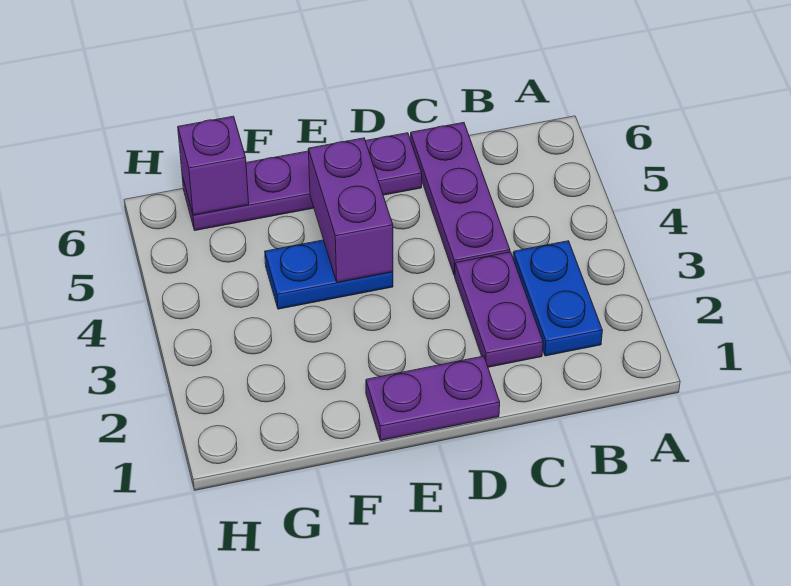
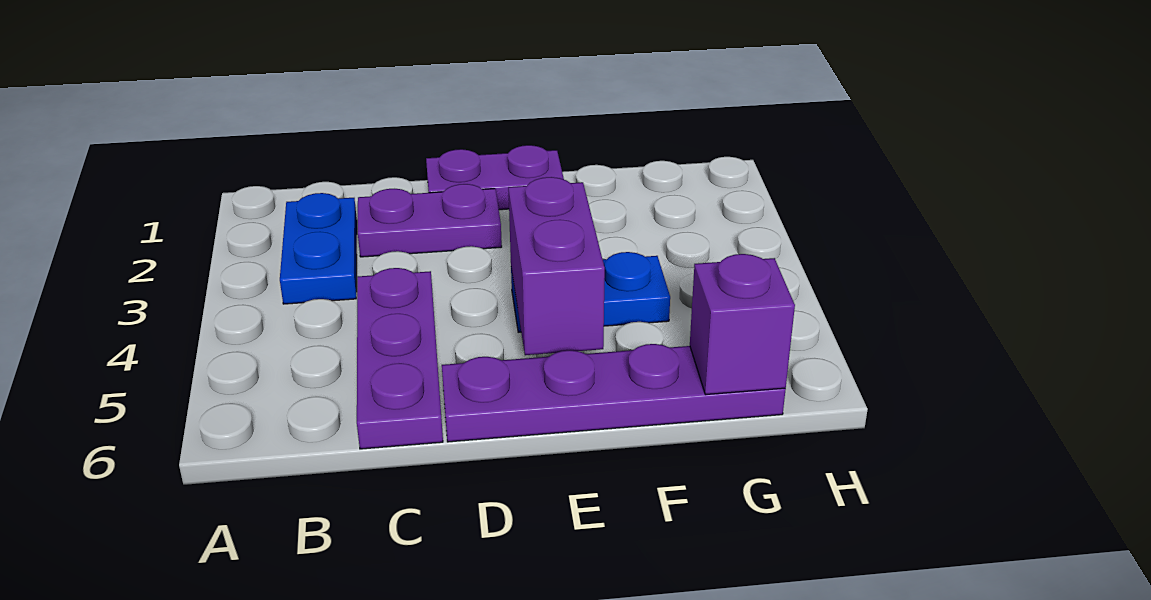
purple 1x2 plate [455,252,543,367] -> purple 1x2 plate turned to [358,184,502,257]

